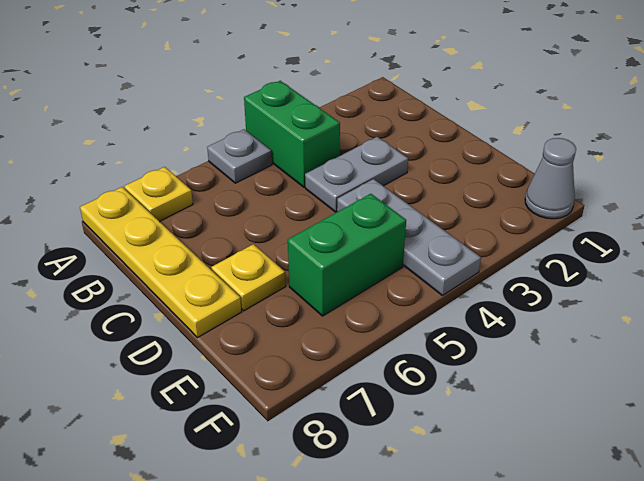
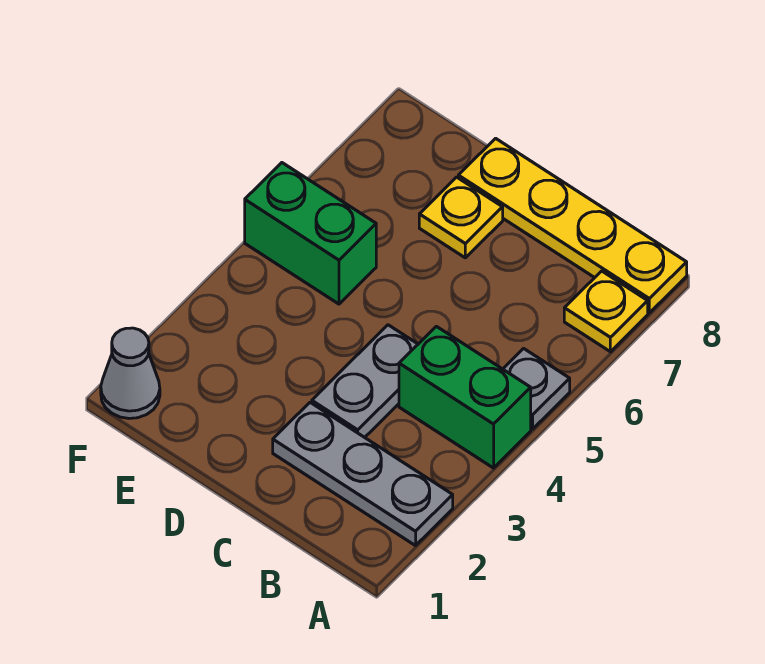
grey 1x3 plate [337,179,481,295] -> grey 1x3 plate moved to [273,403,453,546]
green 1x2 brick [288,194,406,316] -> green 1x2 brick turned to [245,163,376,304]

